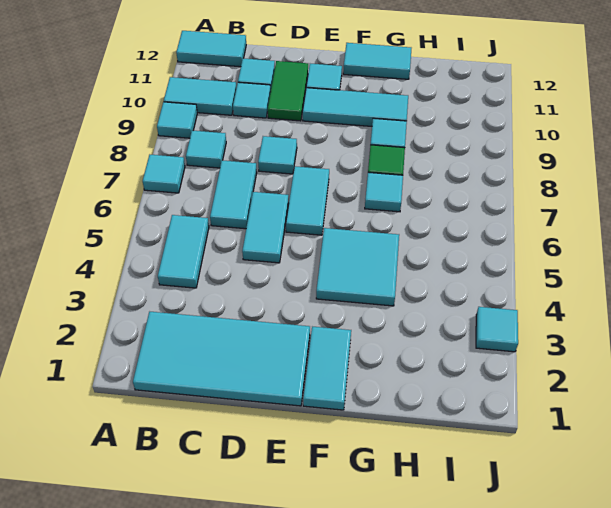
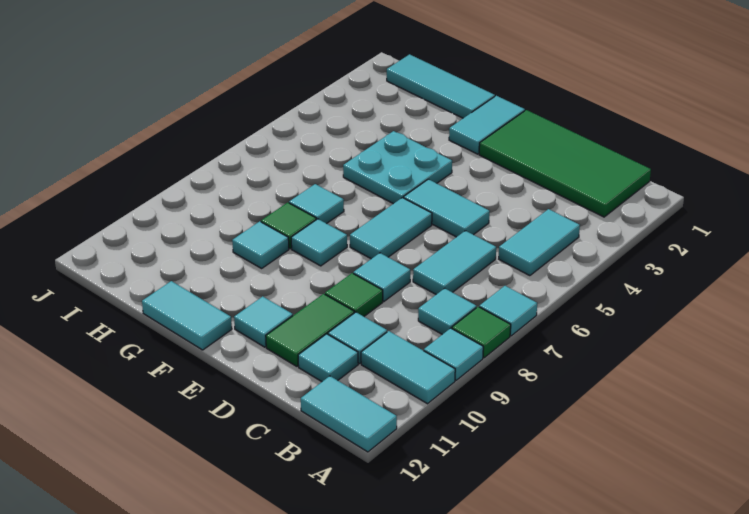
none -> green 1x1 tile [452,307,511,358]
cyan 2x4 tile [133,312,310,406] -> green 2x4 tile [479,110,651,217]
cyan 1x2 tile [242,192,289,263] -> cyan 1x2 tile turned to [404,179,490,237]
none -> green 1x1 tile [325,273,383,316]
cyan 1x3 tile [303,88,408,126] -> cyan 1x3 tile moved to [387,54,495,118]
cyan 2x2 tile [316,228,399,306] -> cyan 2x2 plate [343,131,452,204]
cyan 1x1 tile [476,307,518,352] -> cyan 1x1 tile moved to [291,219,347,266]

